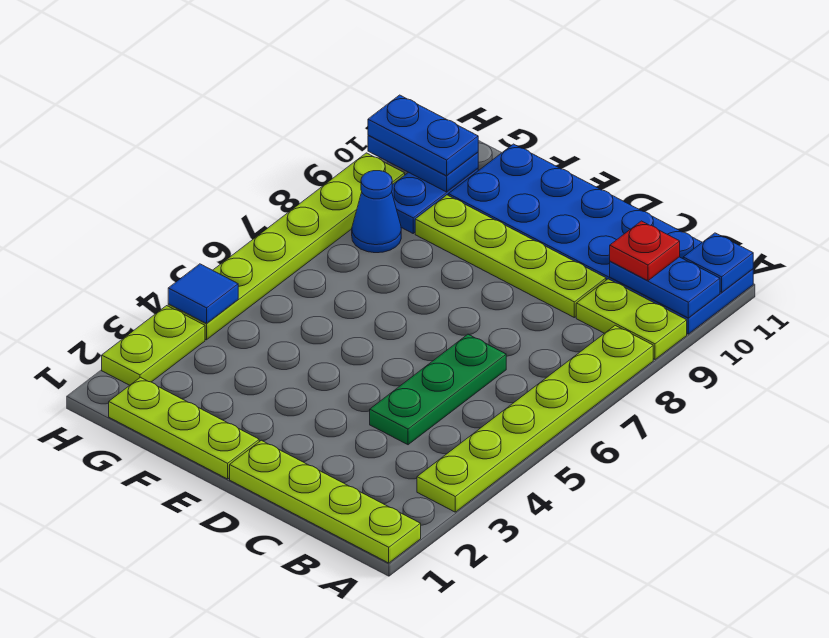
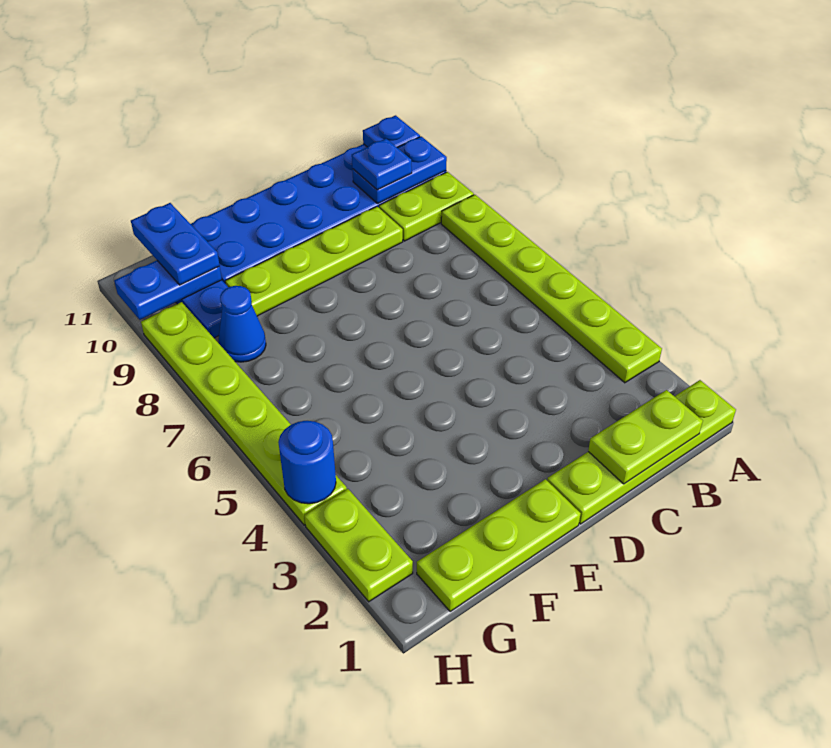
none -> lime 1x2 plate [588,390,703,484]
red 1x1 plate [610,221,680,281] -> blue 1x1 plate [352,139,412,190]
green 1x3 plate [370,334,506,445] -> none
blue 1x2 plate [368,95,478,176] -> blue 1x2 plate turned to [131,203,220,285]
blue 1x1 tile [168,264,238,323] -> blue 1x1 round brick [278,421,336,504]

